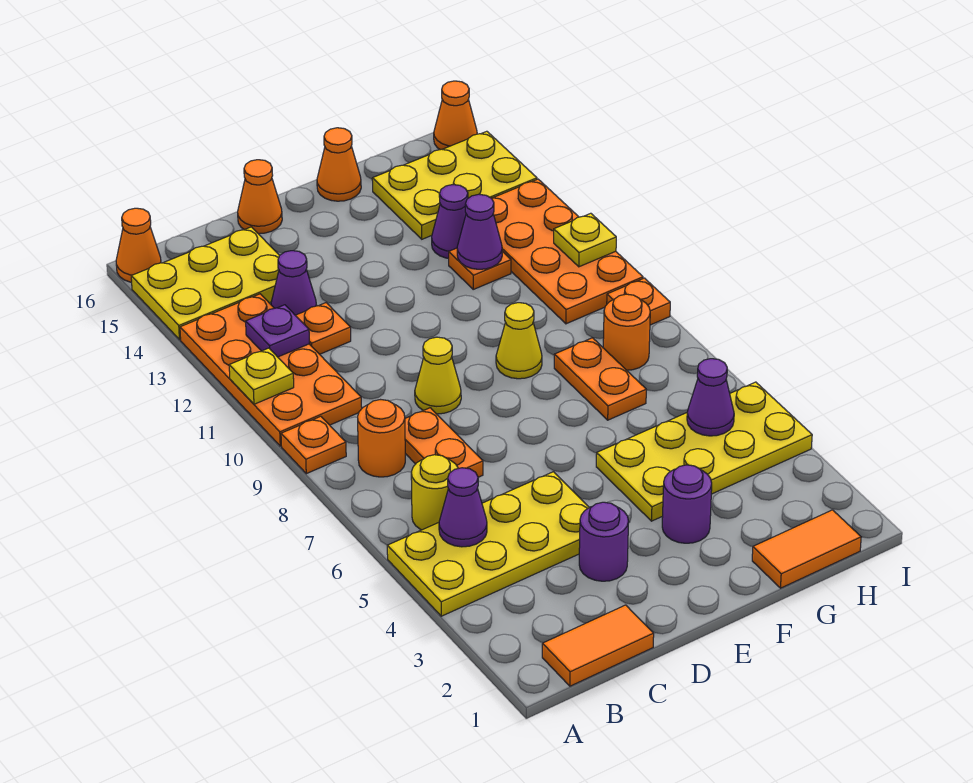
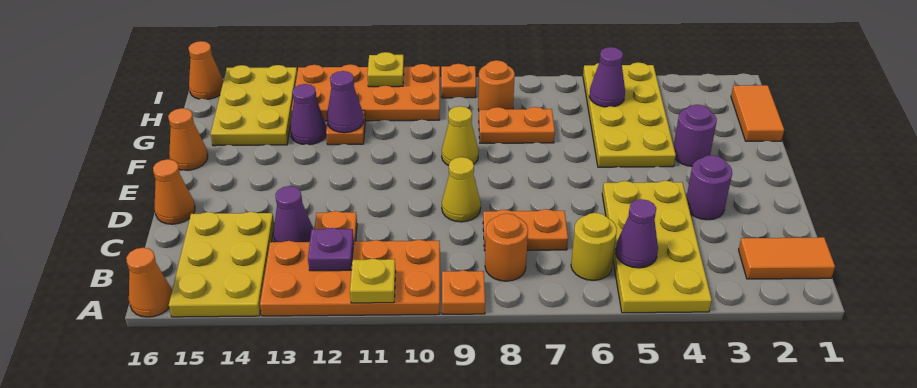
orange 1x2 tile [542,605,654,686] -> orange 1x2 tile turned to [739,237,835,279]

